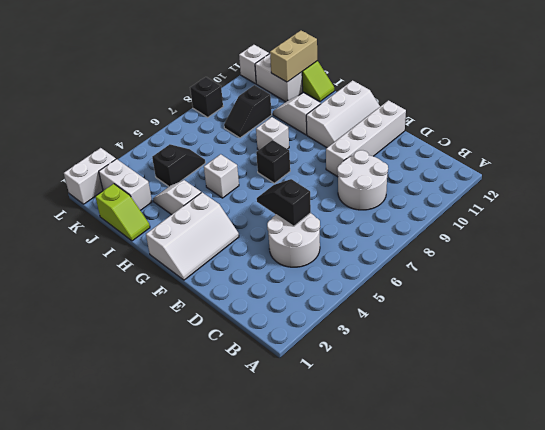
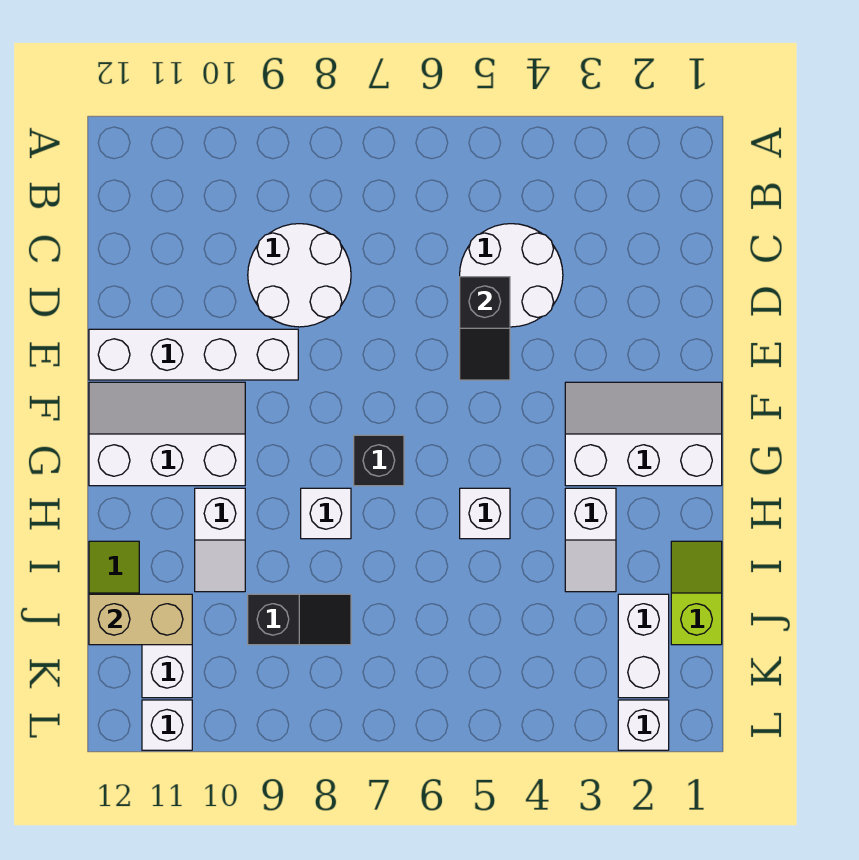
black 1x2 slope [152,144,205,186] -> none
white 1x2 brick [64,148,116,204] -> white 1x1 brick [618,700,669,750]
black 1x1 brick [190,77,223,117] -> none

